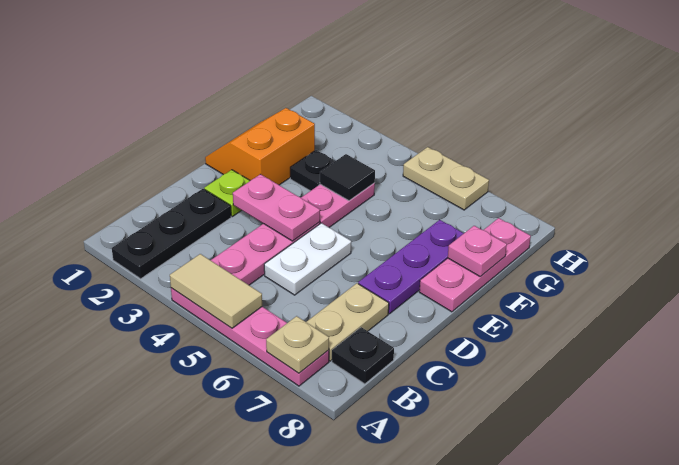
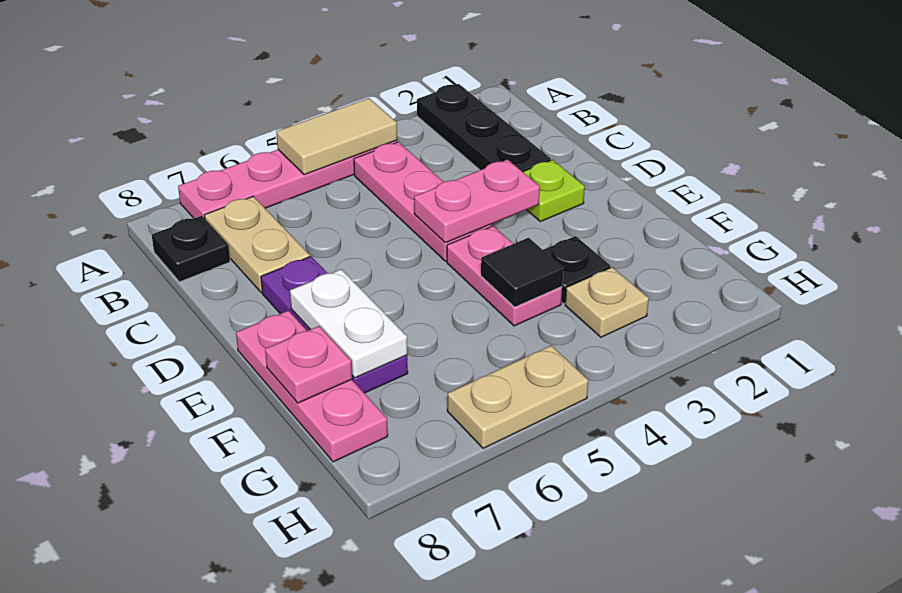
tan 1x1 plate [266,316,329,373] -> tan 1x1 plate moved to [565,267,649,337]
white 1x2 plate [264,223,351,295] -> white 1x2 plate moved to [290,269,407,378]
orange 2x2 slope [205,108,315,185] -> none

